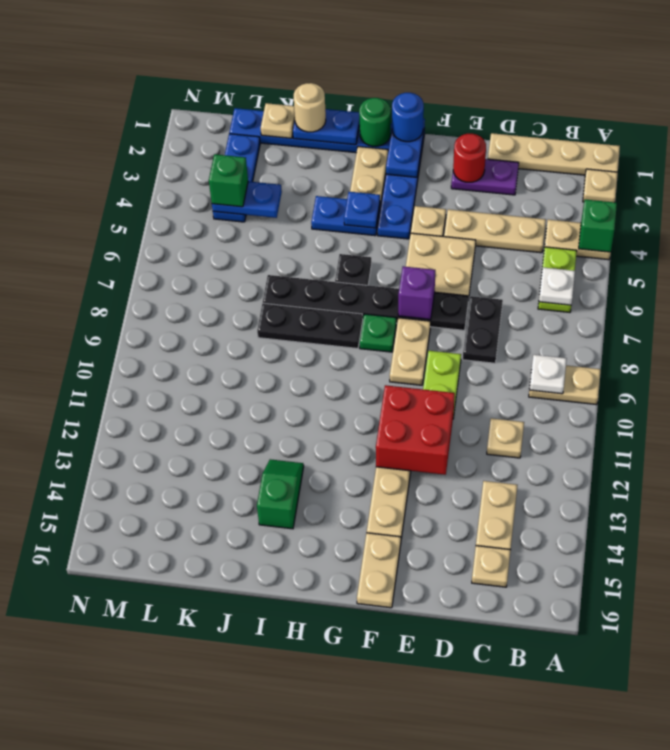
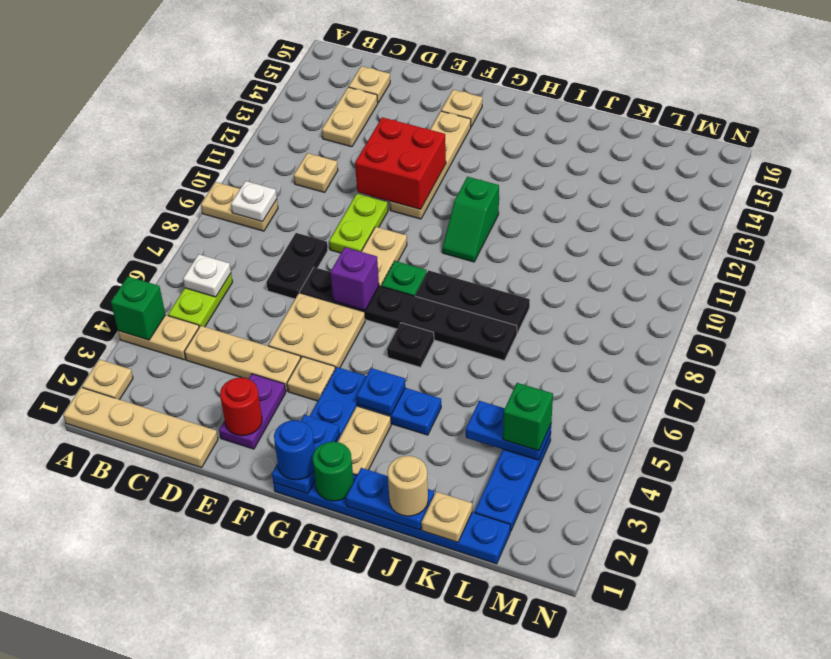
purple 1x2 plate [451,159,519,195] -> purple 1x2 plate turned to [219,374,286,449]
tan 1x2 plate [357,533,401,608] -> tan 1x1 plate [441,90,482,127]
green 1x2 slope [257,459,304,529] -> green 1x2 slope moved to [442,177,499,262]

